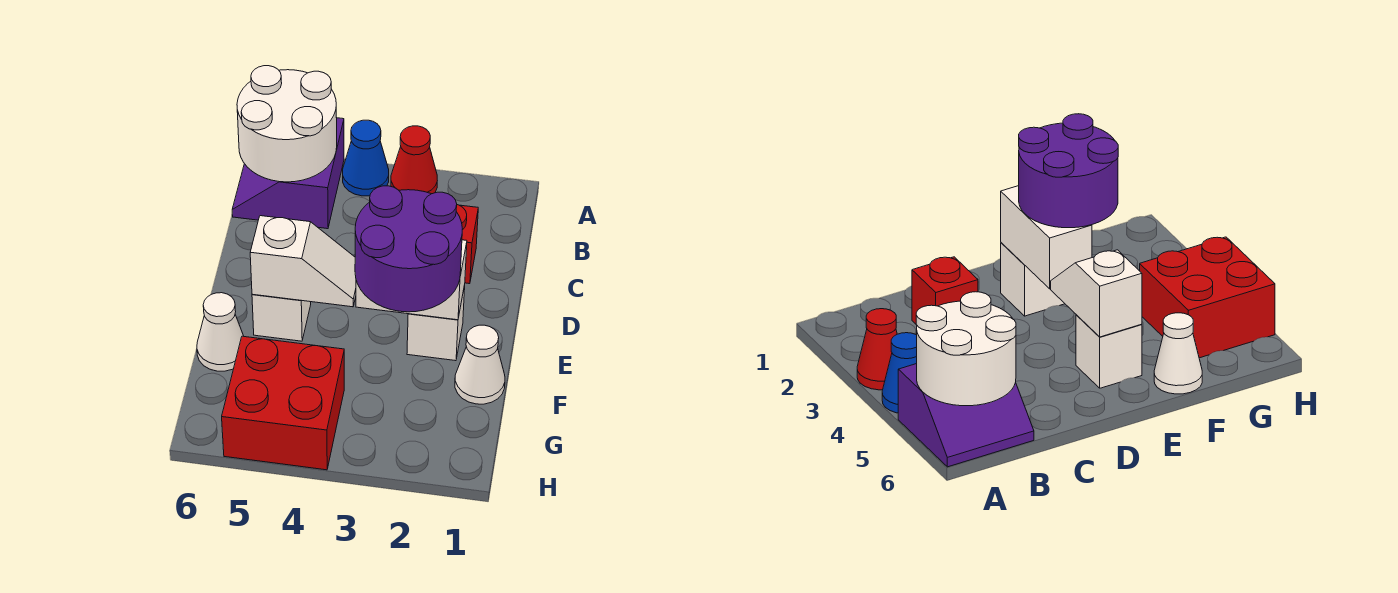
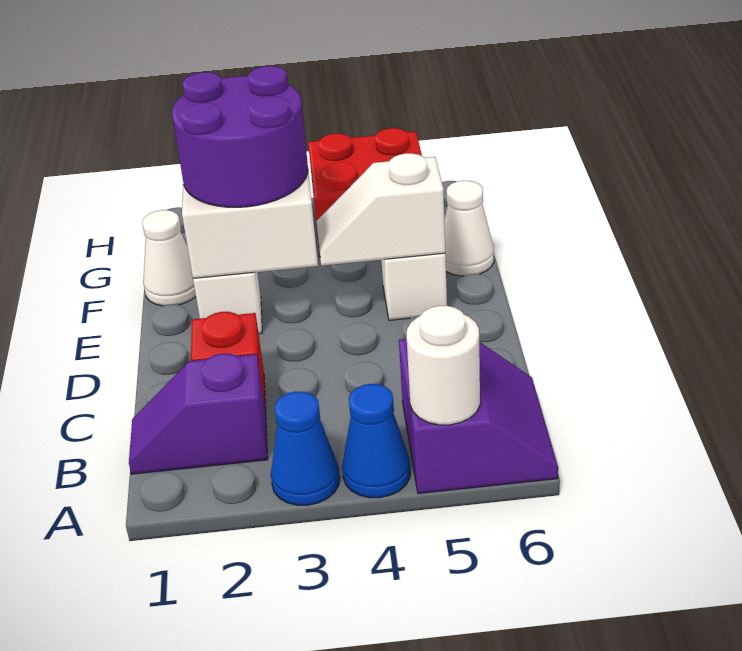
red 1x1 cone [391,126,437,194] -> blue 1x1 cone [271,391,340,505]
white 2x2 round brick [237,66,337,182] -> white 1x1 round brick [407,306,480,425]
none -> purple 1x2 slope [129,354,268,474]

